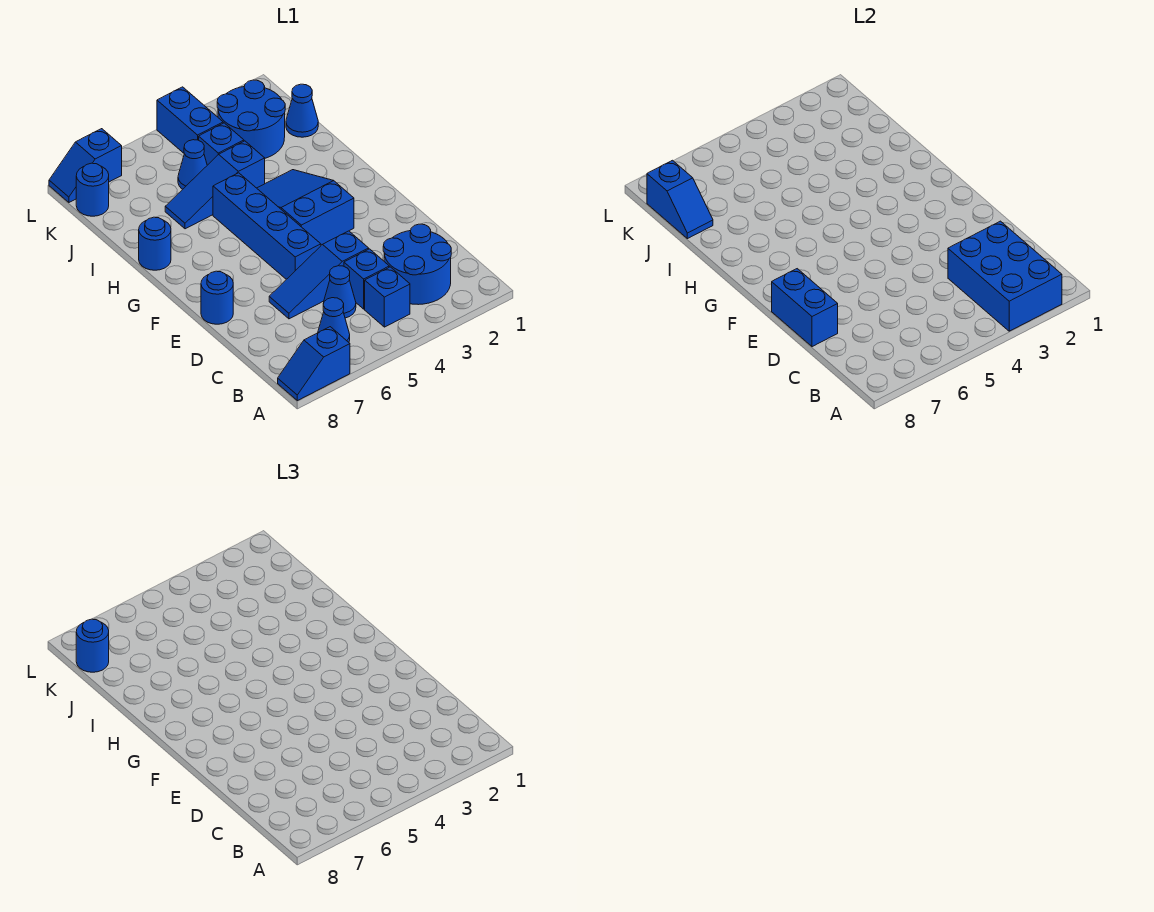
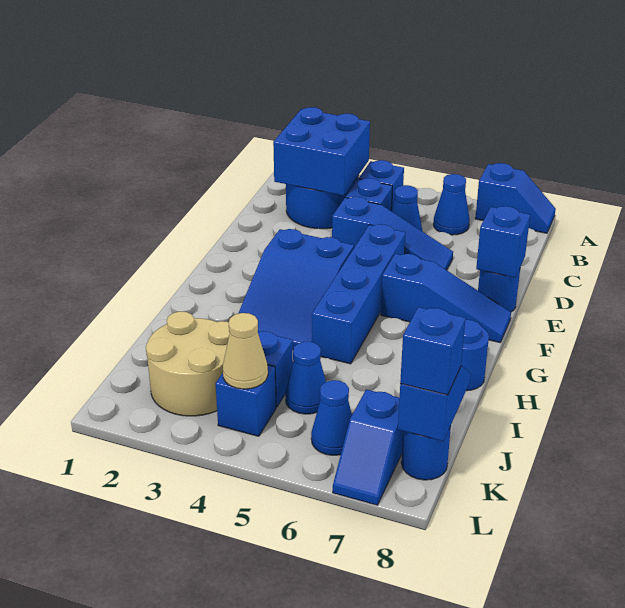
blue 2x3 brick [948,221,1062,331] -> blue 2x2 brick [273,107,370,196]
blue 1x2 brick [772,269,838,347] -> blue 1x1 brick [476,206,530,278]
blue 1x3 slope [165,141,265,229] -> blue 1x3 slope moved to [381,254,511,342]
blue 1x1 cone [286,84,318,137] -> blue 1x1 cone moved to [311,380,352,455]
blue 2x2 round brick [217,80,285,158] -> tan 2x2 round brick [146,311,230,416]
blue 1x2 brick [157,87,223,153] -> blue 1x1 brick [216,365,276,436]
none -> tan 1x1 cone [223,313,268,389]
blue 1x1 round brick [76,619,109,672] -> blue 1x1 brick [400,307,466,395]
blue 1x2 slope [49,129,122,202] -> blue 1x2 slope turned to [333,389,403,505]

